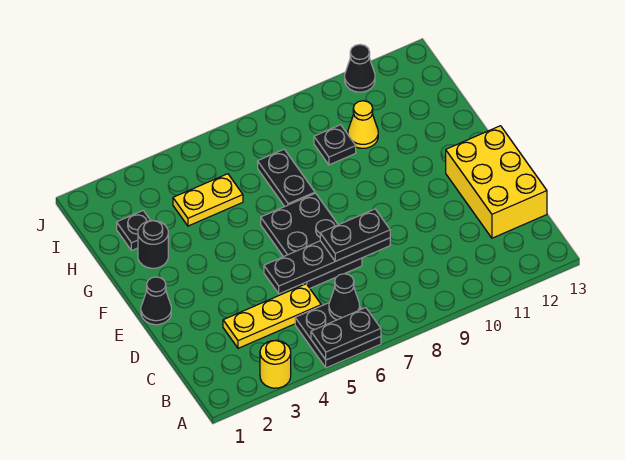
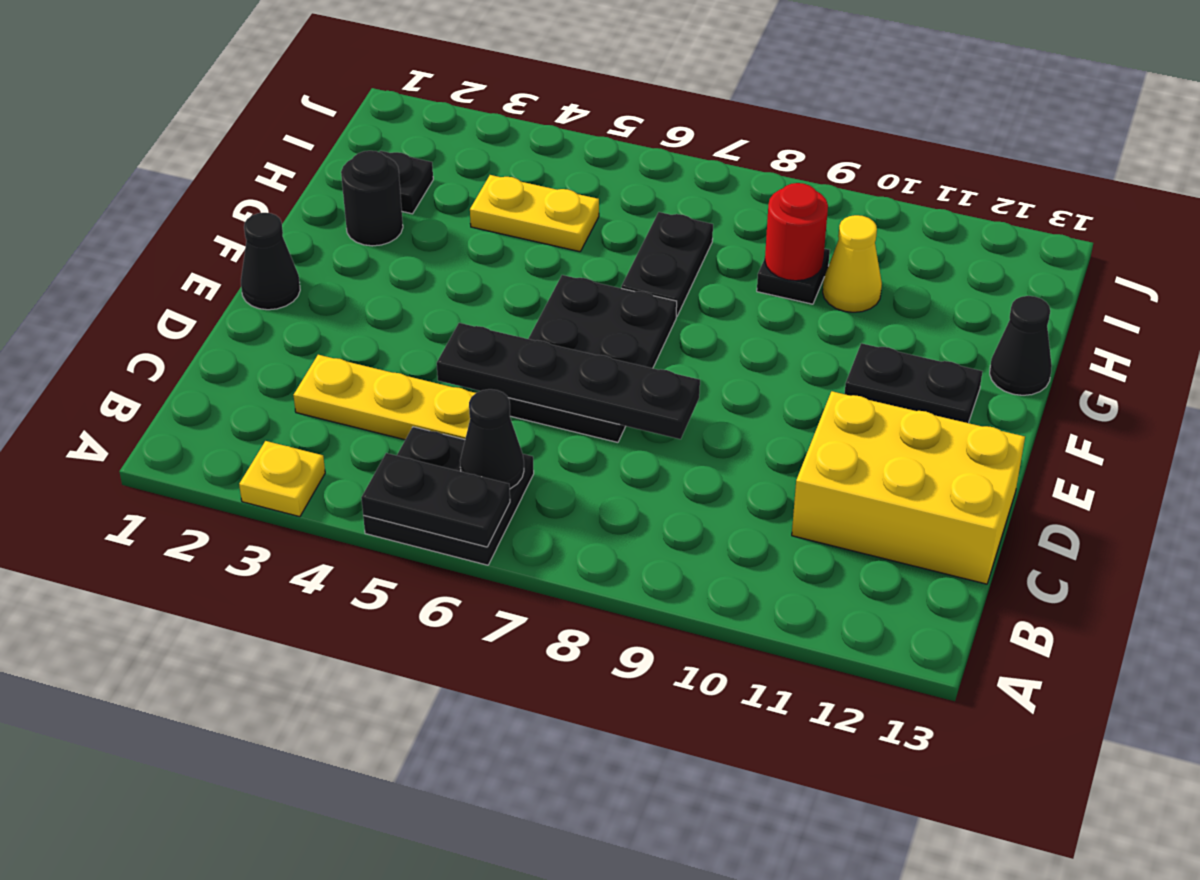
yellow 1x1 round brick [260,340,291,388] -> yellow 1x1 plate [239,441,325,517]
yellow 2x3 brick [446,126,547,238] -> yellow 2x3 brick turned to [792,391,1025,584]
black 1x2 plate [320,209,390,261] -> black 1x2 plate moved to [845,343,982,423]
none -> red 1x1 round brick [765,183,828,281]
black 1x1 cone [345,45,375,92] -> black 1x1 cone moved to [990,296,1052,395]

